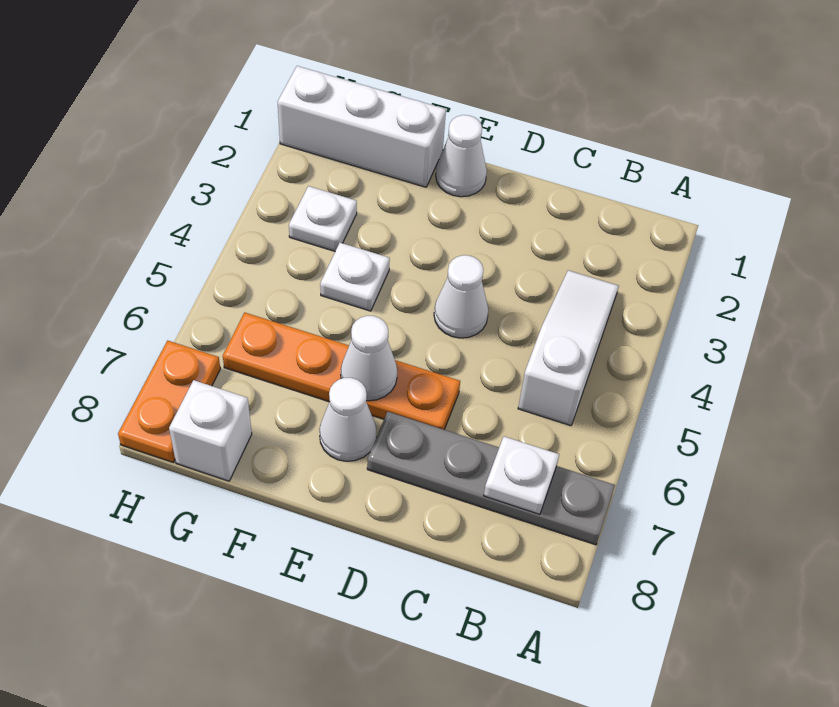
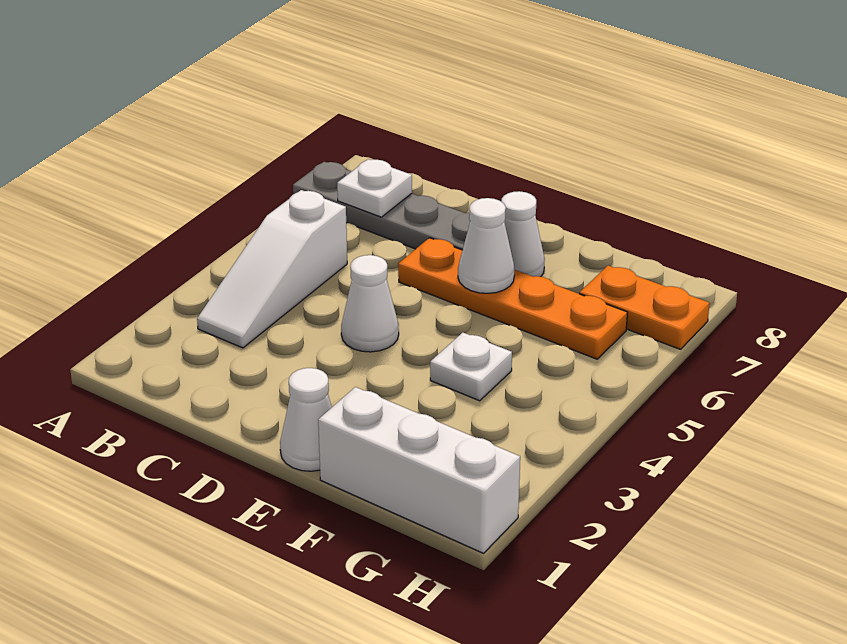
white 1x1 plate [289,186,357,251] -> none
white 1x1 brick [169,380,252,481] -> none
orange 1x2 plate [118,341,220,462] -> orange 1x2 plate turned to [579,266,710,349]

